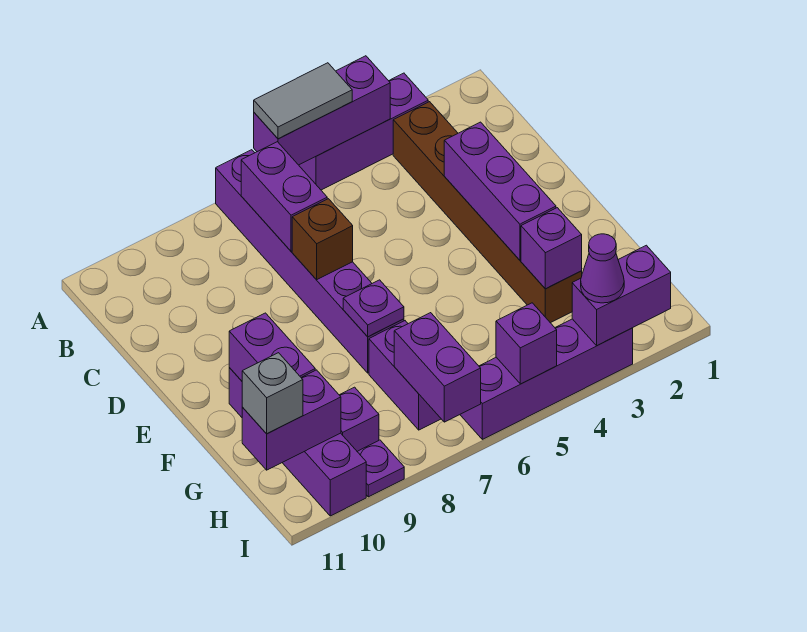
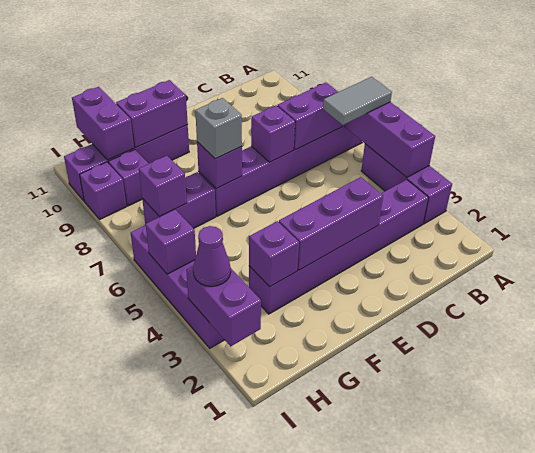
grey 1x2 tile [254,63,352,139] -> grey 1x2 tile turned to [323,77,392,125]
brown 1x6 brick [393,102,582,323] -> purple 1x6 brick [249,180,428,314]
brown 1x1 brick [292,199,353,280] -> purple 1x1 brick [251,105,295,162]
purple 1x1 plate [343,280,404,337] -> purple 1x1 brick [197,142,242,189]
purple 1x2 brick [394,313,481,422] -> purple 1x1 brick [139,156,187,217]
grey 1x1 brick [242,353,303,434] -> grey 1x1 brick moved to [195,98,242,159]
purple 1x1 plate [357,440,404,497] -> purple 1x1 brick [80,162,126,219]

